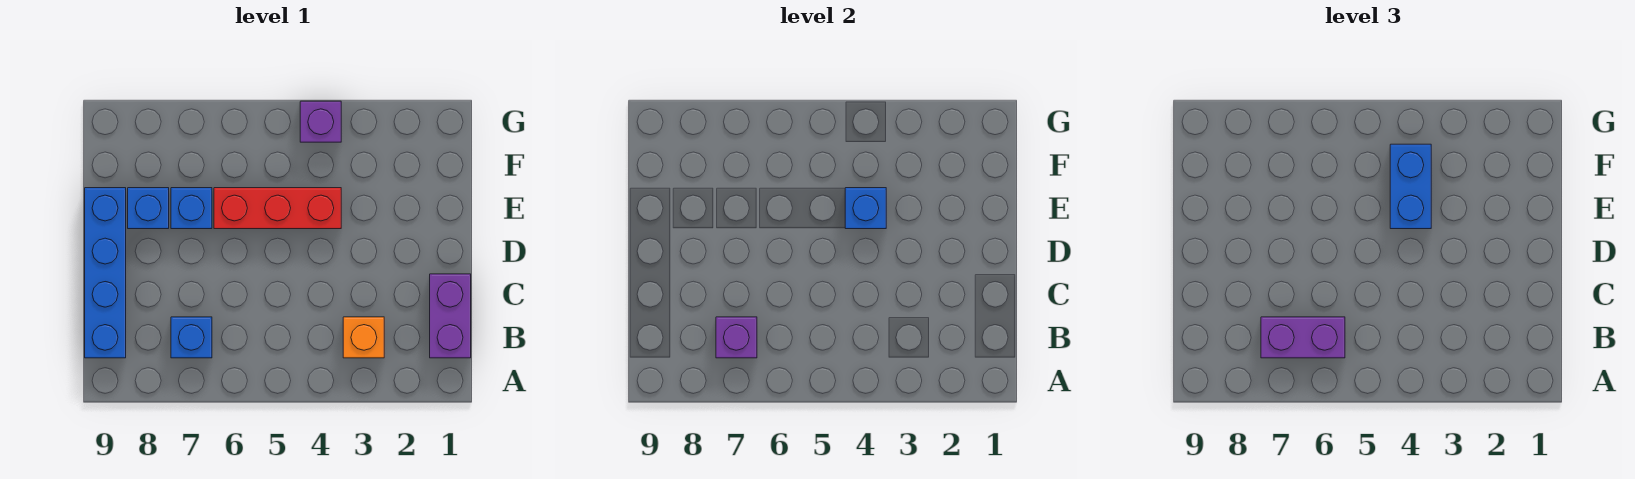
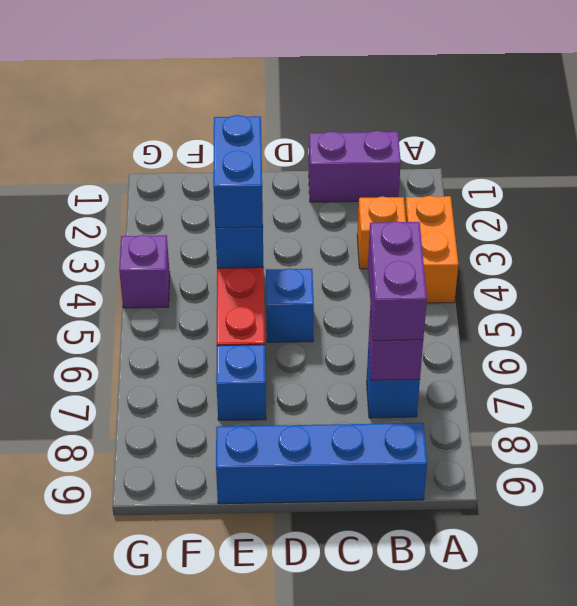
none -> orange 1x2 brick [405,196,458,303]
blue 1x2 brick [1390,144,1431,229] -> blue 1x2 brick turned to [213,115,263,228]
blue 1x1 brick [128,188,169,229] -> blue 1x1 brick moved to [266,269,314,342]

